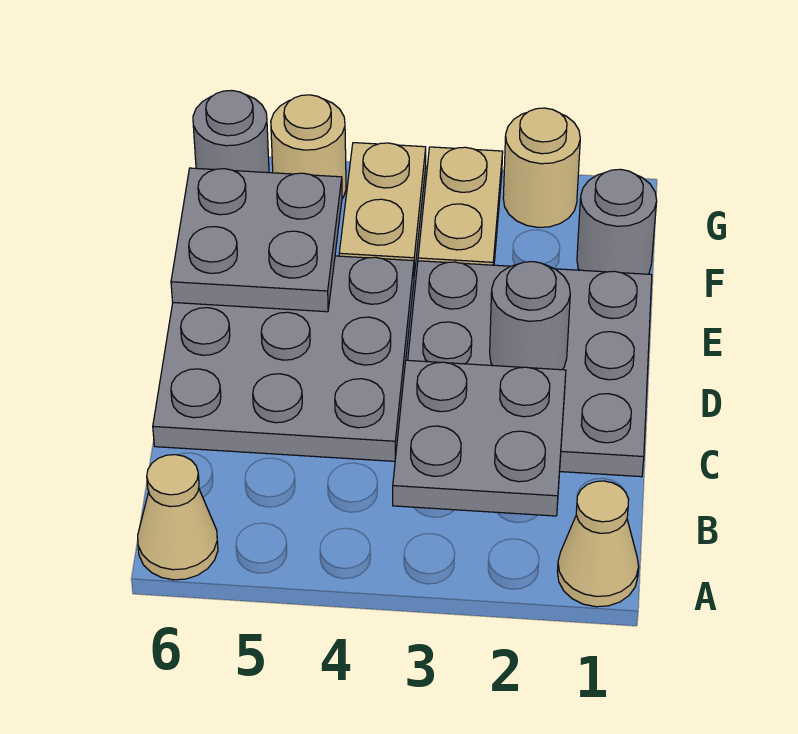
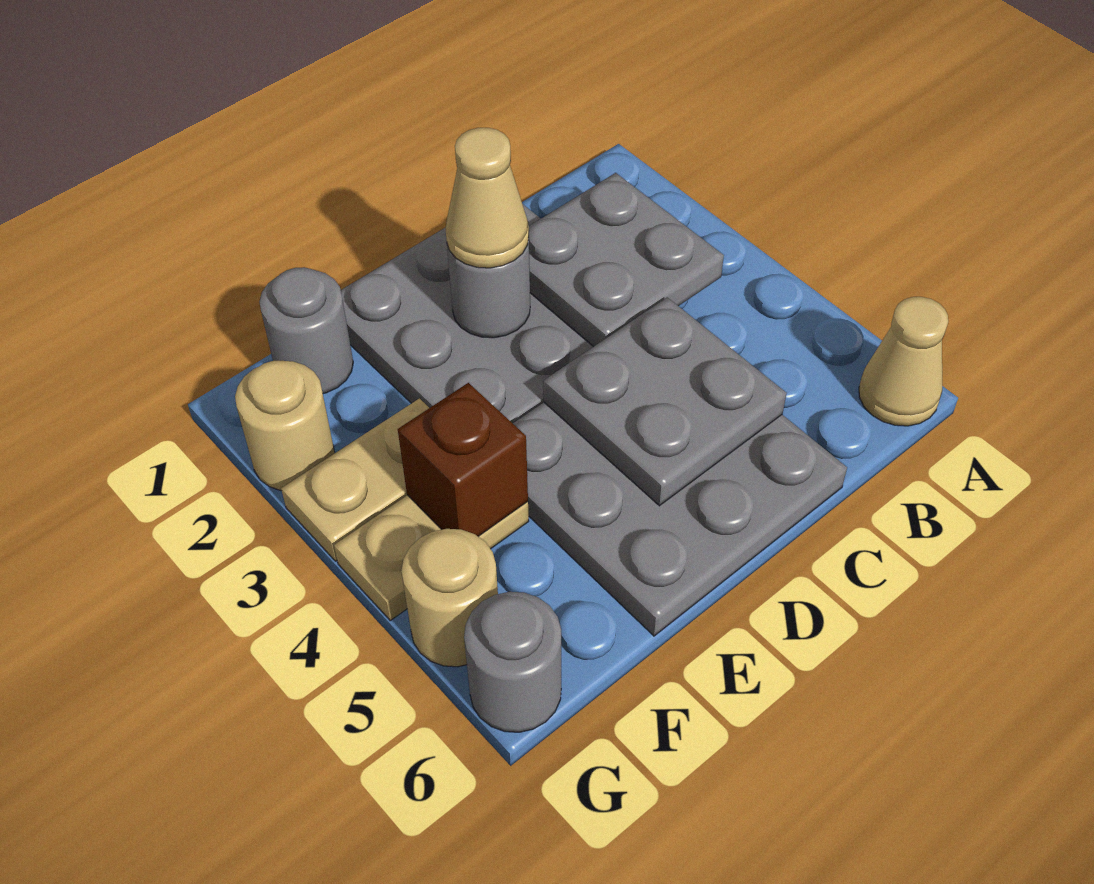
tan 1x1 cone [557,481,639,607] -> tan 1x1 cone moved to [445,128,529,268]
grey 2x2 plate [171,168,342,312] -> grey 2x2 plate moved to [543,297,787,506]
none -> brown 1x1 brick [398,383,528,537]

